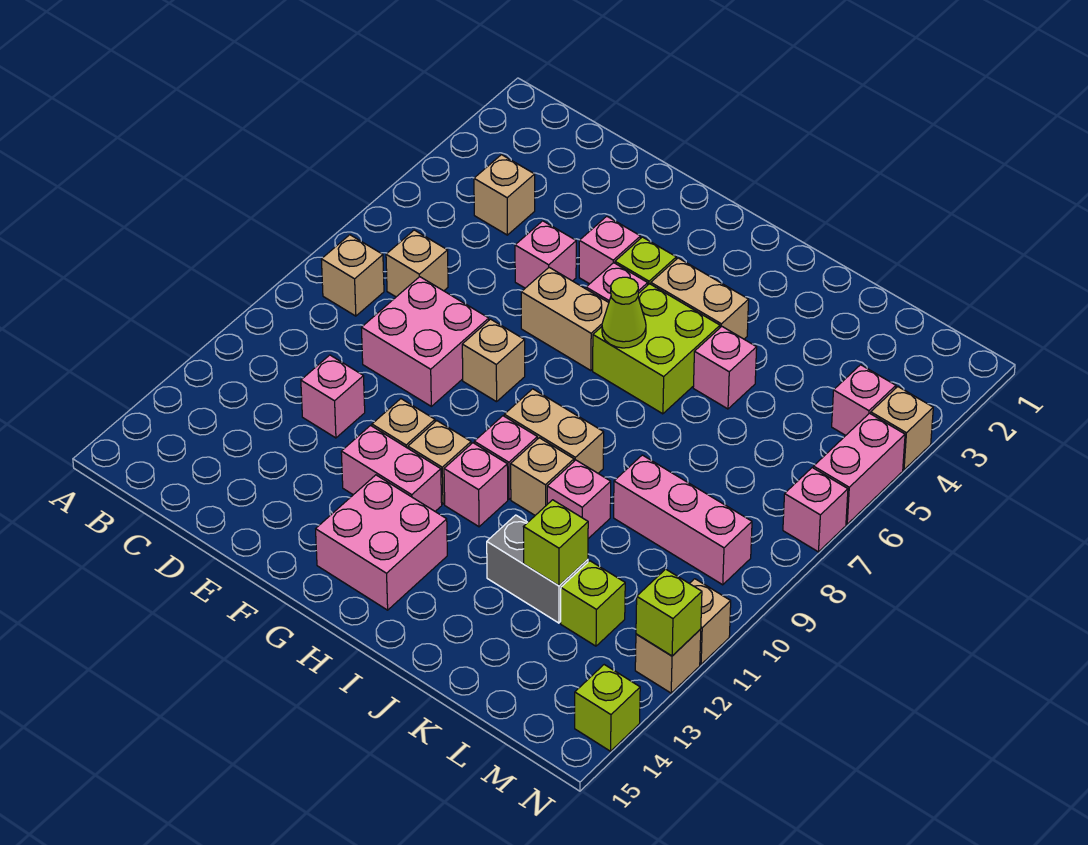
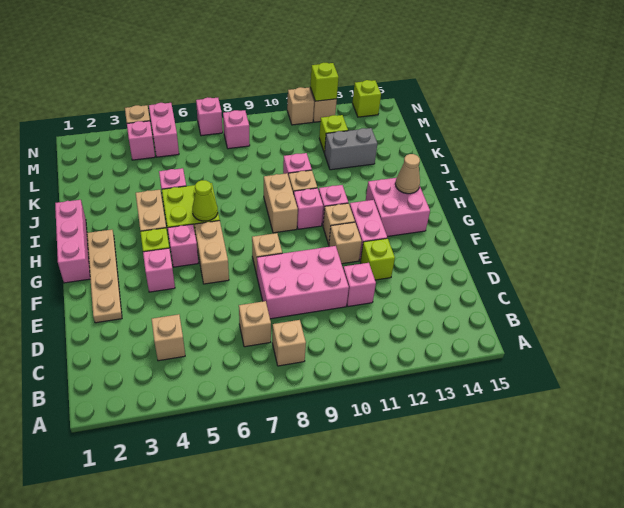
pink 2x2 brick [361,277,489,406] -> pink 2x3 brick [257,246,349,319]
none -> tan 1x4 plate [87,230,122,323]
pink 1x1 brick [515,221,576,288] -> pink 1x1 brick moved to [223,110,250,149]
none -> tan 1x1 cone [395,154,420,194]
grey 1x2 brick [487,515,588,623] -> grey 1x2 brick turned to [325,128,377,170]
pink 1x3 brick [614,455,752,585] -> pink 1x3 brick moved to [55,200,90,283]
lime 1x1 brick [524,500,588,586] -> lime 1x1 brick moved to [360,238,395,280]
pink 1x2 brick [813,413,905,524] -> pink 1x2 brick turned to [149,103,179,157]

